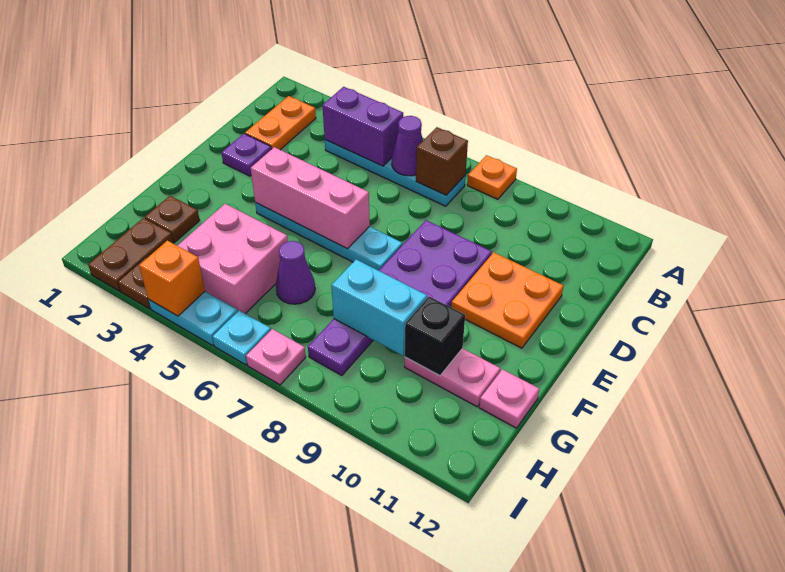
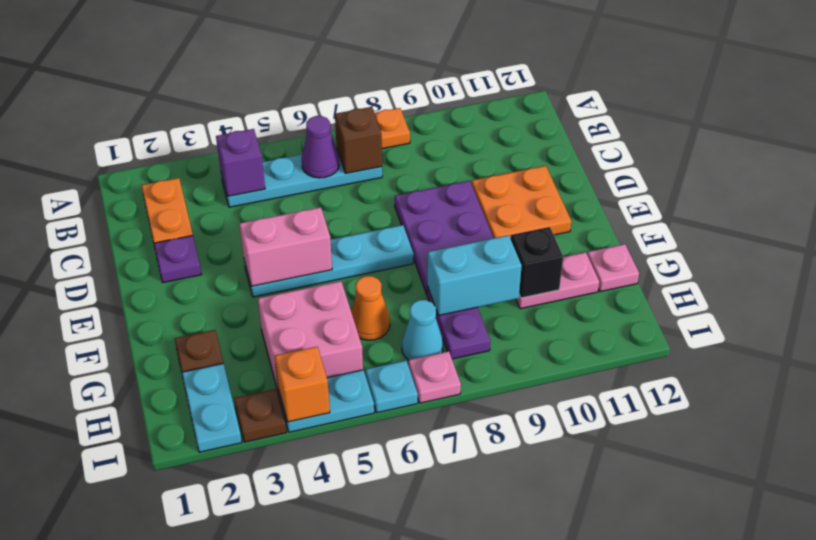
purple 1x2 brick [322,87,403,166] -> purple 1x1 brick [216,129,265,196]
pink 1x3 brick [251,147,370,249] -> pink 1x2 brick [240,207,332,286]
purple 1x1 cone [276,241,315,304] -> orange 1x1 cone [351,276,390,340]
brown 1x2 plate [88,218,174,291] -> cyan 1x2 plate [182,363,242,452]
none -> cyan 1x1 cone [402,300,443,360]

